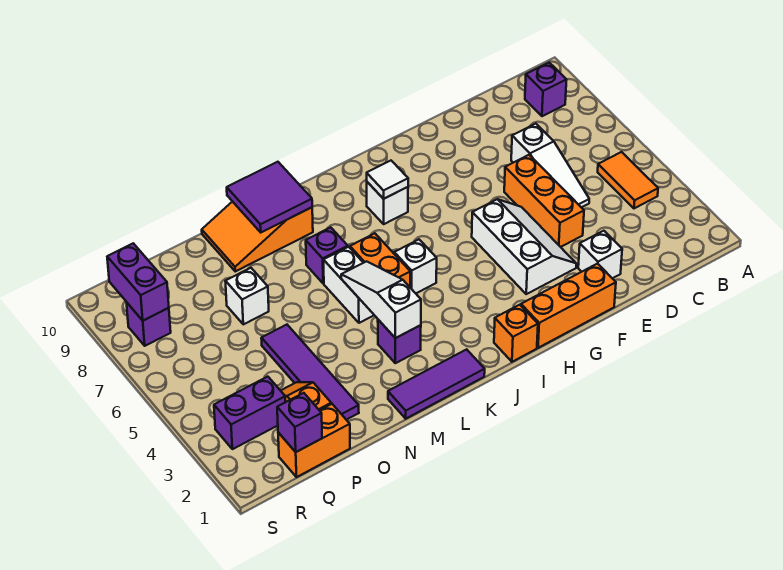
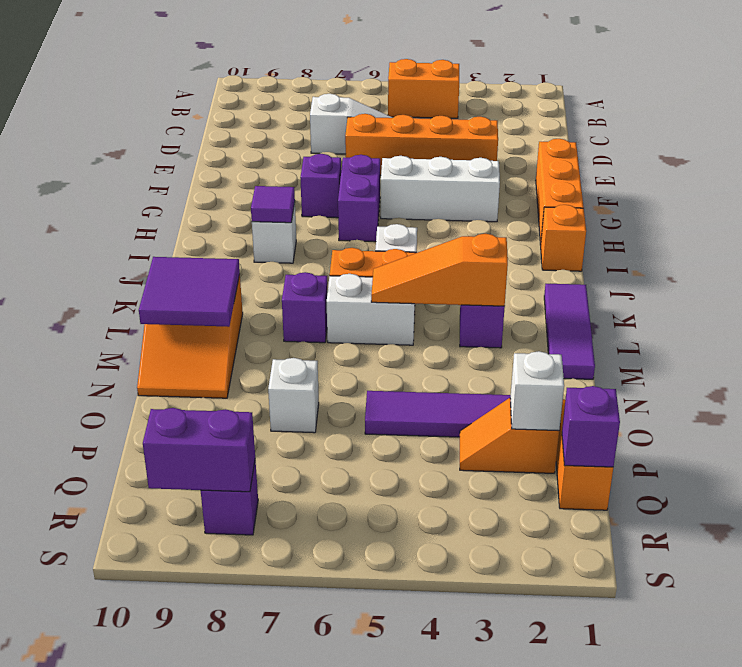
orange 1x2 tile [598,152,658,208] -> orange 1x2 brick [388,59,459,118]
purple 1x1 brick [525,63,567,116] -> purple 1x1 brick moved to [300,154,341,218]
white 1x1 brick [578,231,622,278] -> white 1x1 brick moved to [510,351,564,431]
orange 1x3 brick [504,155,584,247] -> orange 1x4 brick [345,114,498,175]
white 1x1 tile [367,161,408,199] -> purple 1x1 tile [251,186,295,223]
white 1x3 slope [341,261,421,338] -> orange 1x3 slope [371,234,508,306]
purple 1x2 brick [214,377,285,449] -> purple 1x2 brick moved to [338,155,380,242]

